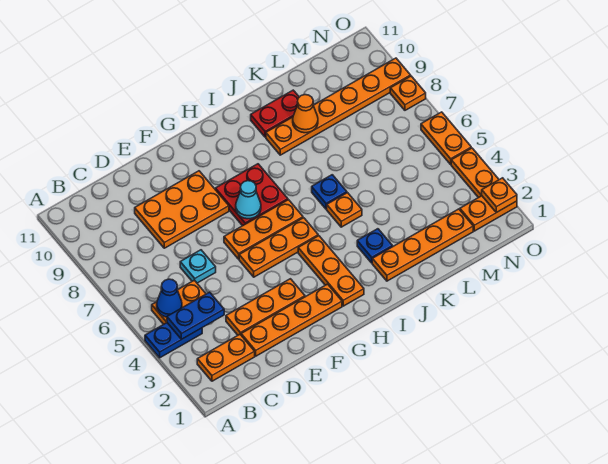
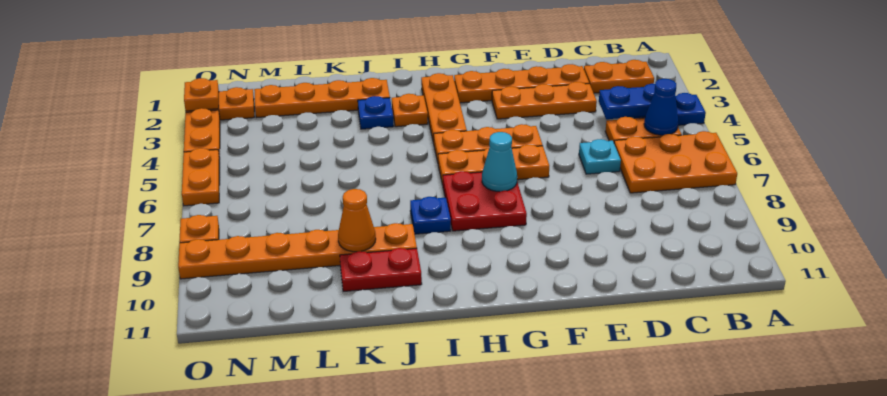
orange 2x3 plate [135,171,229,248] -> orange 2x3 plate moved to [614,131,737,193]
orange 1x1 plate [327,193,362,227] -> orange 1x1 plate moved to [392,94,428,127]
blue 1x1 plate [312,175,347,209] -> blue 1x1 plate moved to [410,197,451,234]

